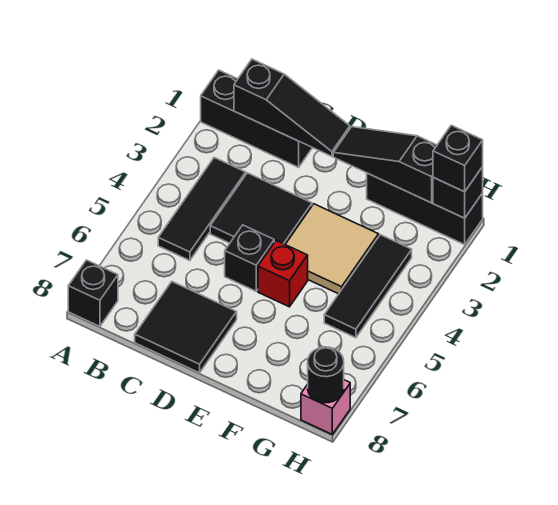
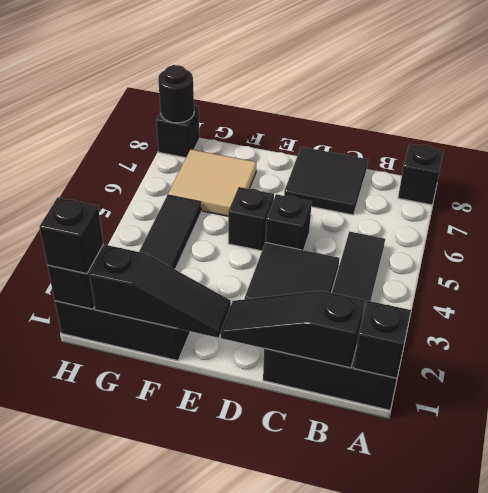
none -> black 1x1 brick [353,301,411,378]
tan 2x2 tile [285,204,379,294] -> tan 2x2 tile moved to [168,149,256,216]
red 1x1 brick [258,241,308,307] -> black 1x1 brick [228,187,274,251]
pink 1x1 brick [301,380,350,434] -> black 1x1 brick [156,105,200,158]

